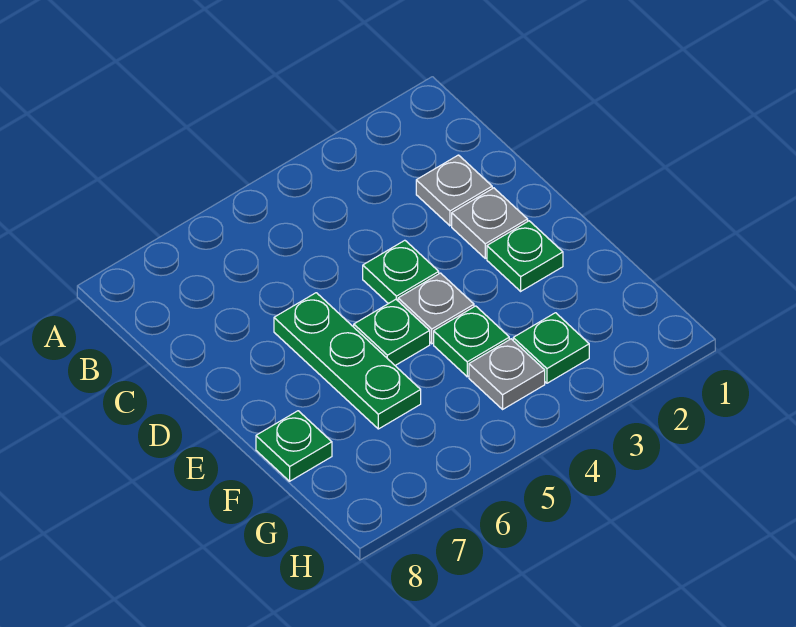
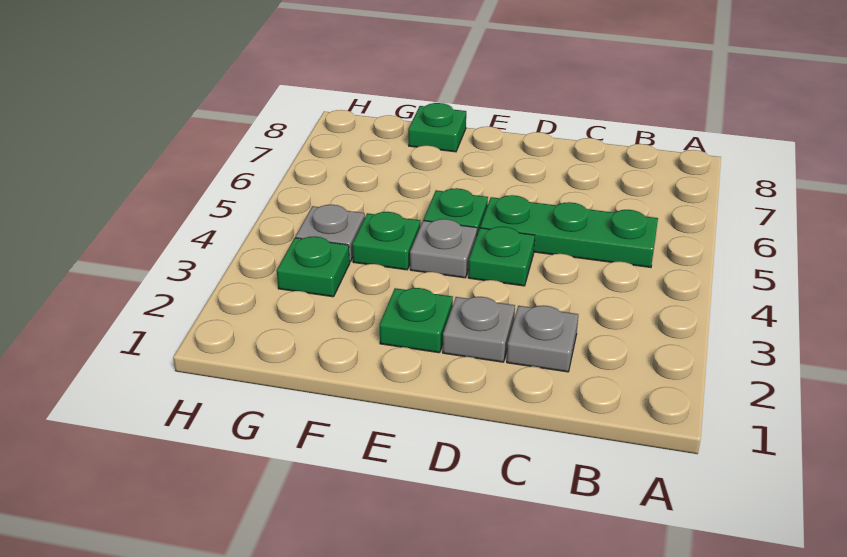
green 1x3 plate [274,293,421,429] -> green 1x3 plate moved to [480,195,658,267]

